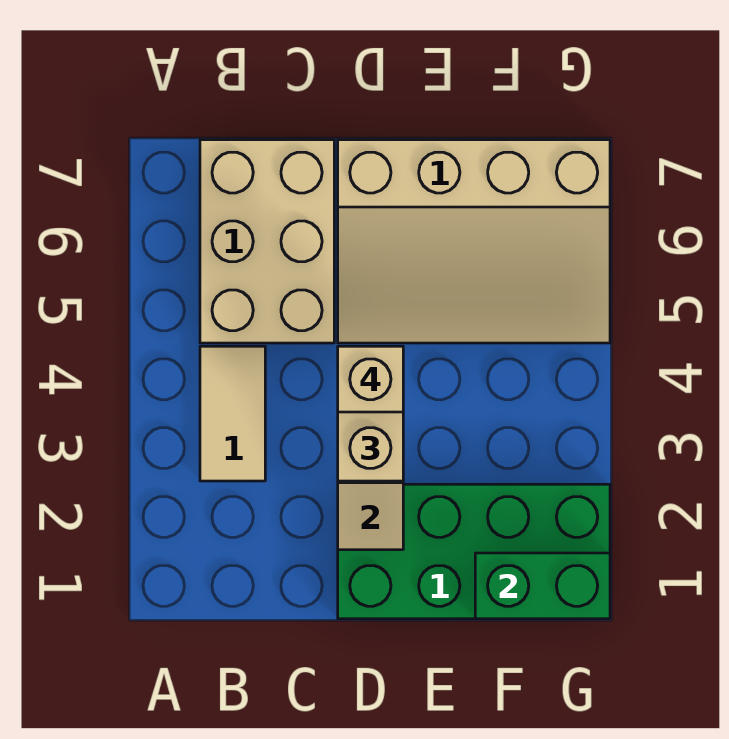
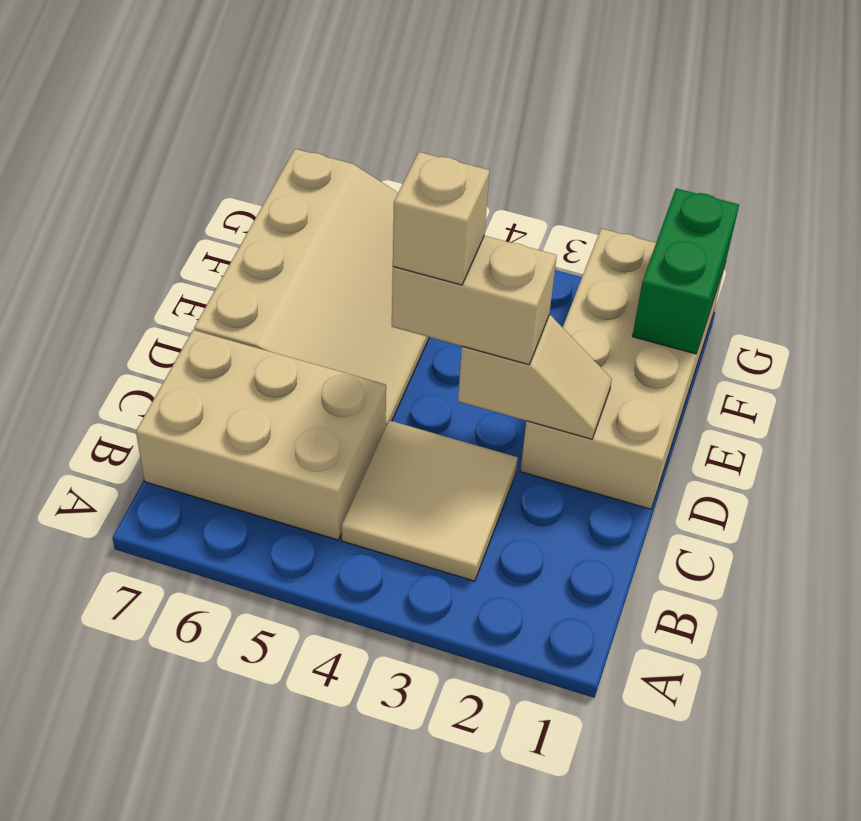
tan 1x2 tile [200,346,265,481] -> tan 2x2 tile [342,420,518,581]
green 2x4 brick [338,484,610,619] -> tan 2x4 brick [520,229,725,509]

